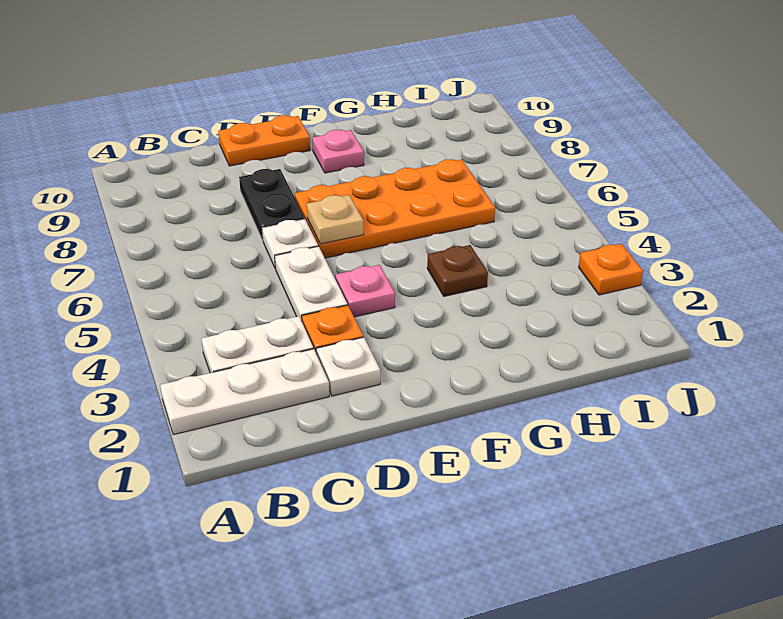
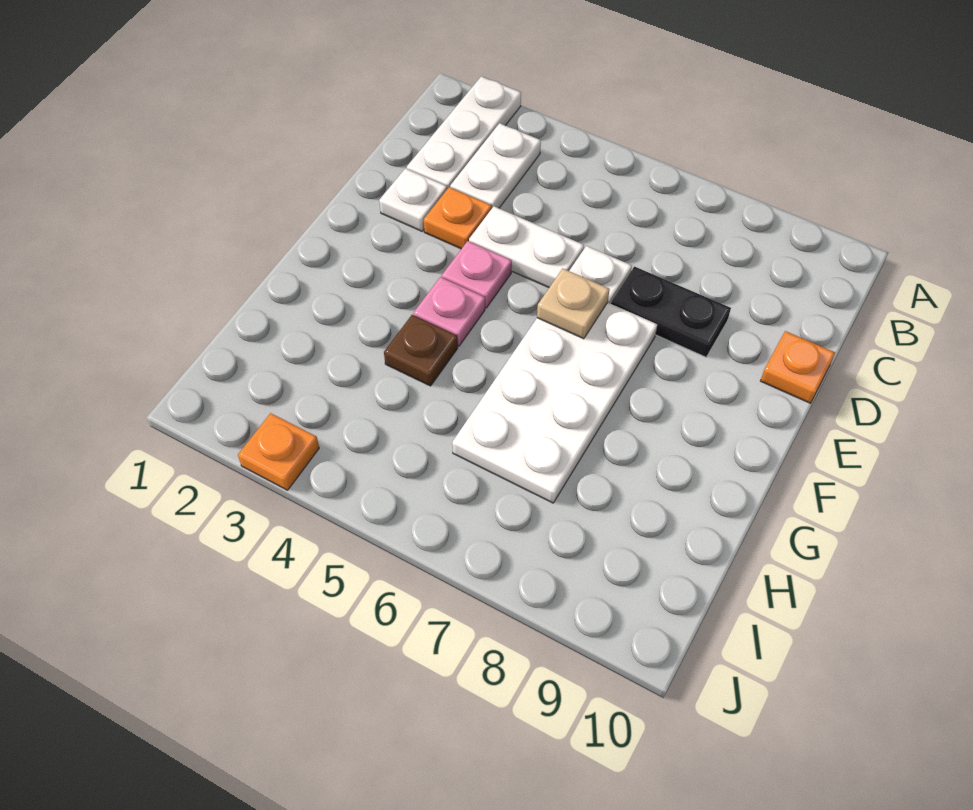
orange 1x2 plate [218,115,310,166] -> orange 1x1 plate [761,331,835,403]
orange 2x4 plate [295,159,495,258] -> white 2x4 plate [452,303,657,503]
pink 1x1 plate [312,130,364,173] -> pink 1x1 plate moved to [413,277,485,346]

